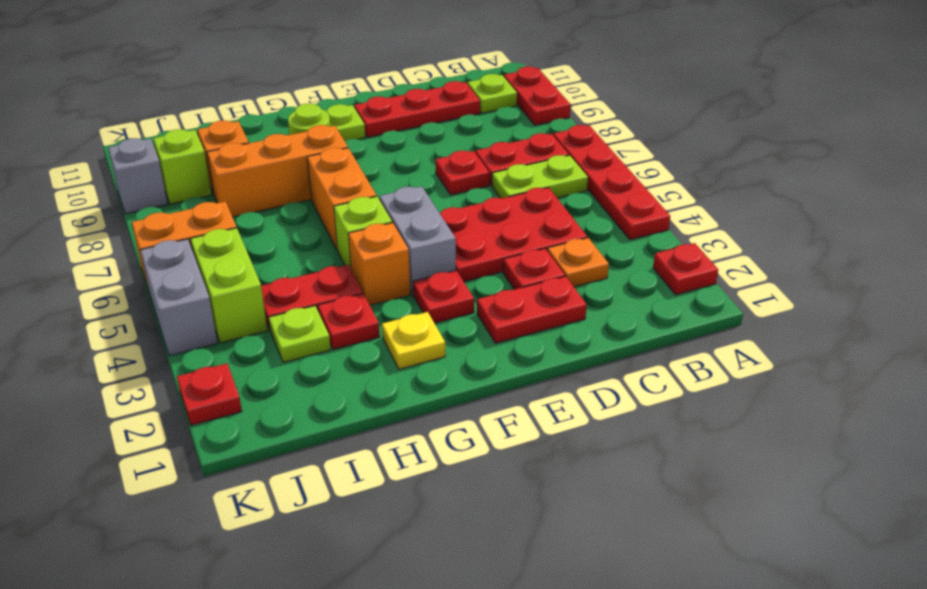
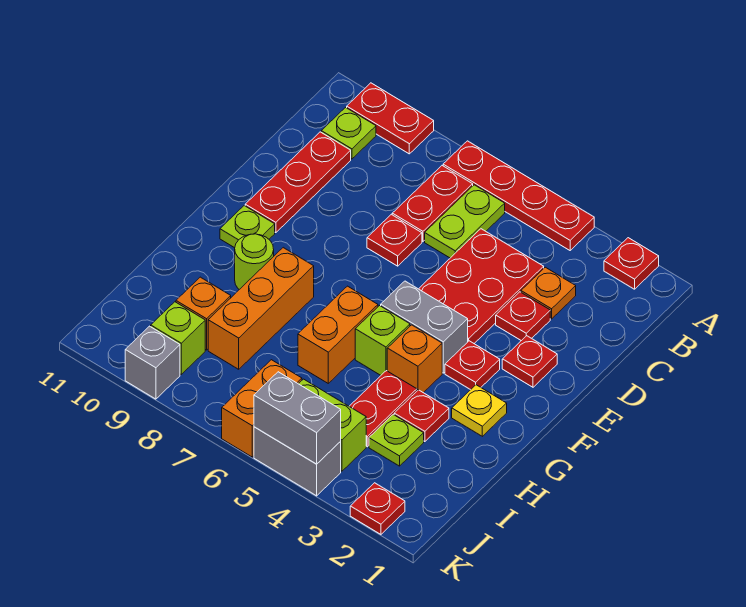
red 1x2 plate [477,276,587,343] -> red 1x1 plate [502,336,557,387]
orange 1x2 brick [307,148,377,249] -> orange 1x2 brick turned to [298,286,378,383]
none -> grey 1x2 brick [254,372,341,464]

